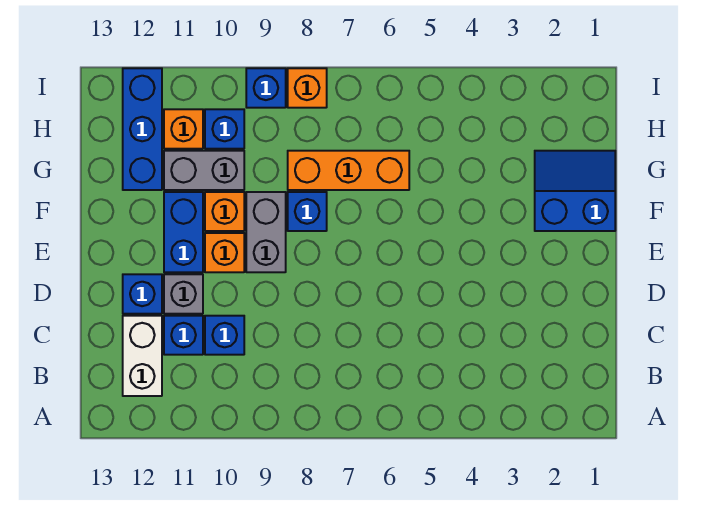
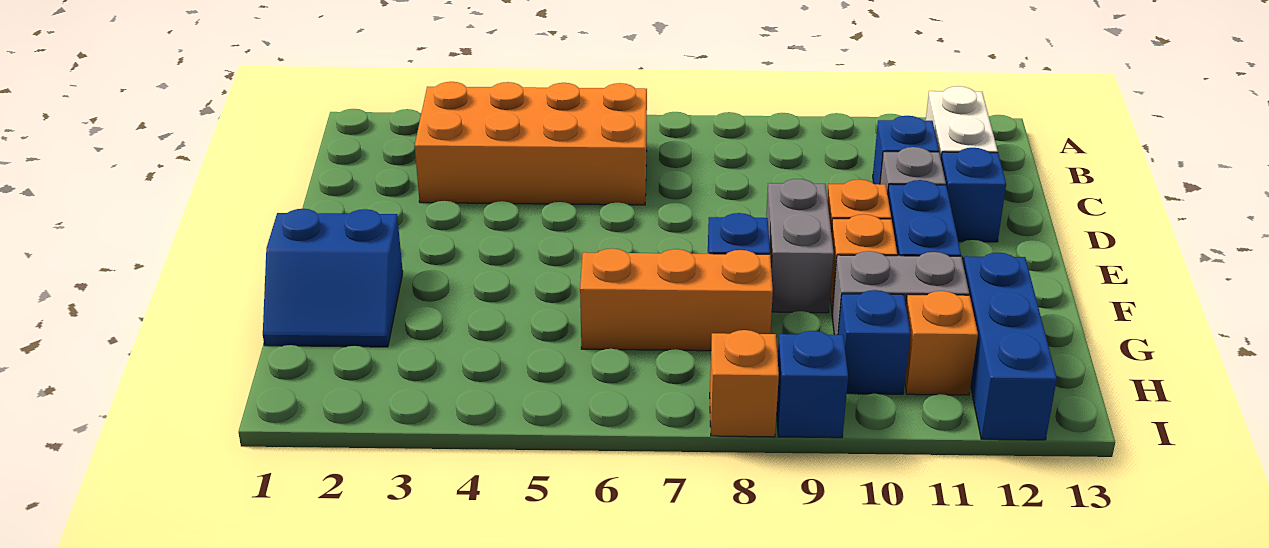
none -> orange 2x4 brick [415,82,647,205]
blue 1x1 brick [205,316,244,355] -> none

